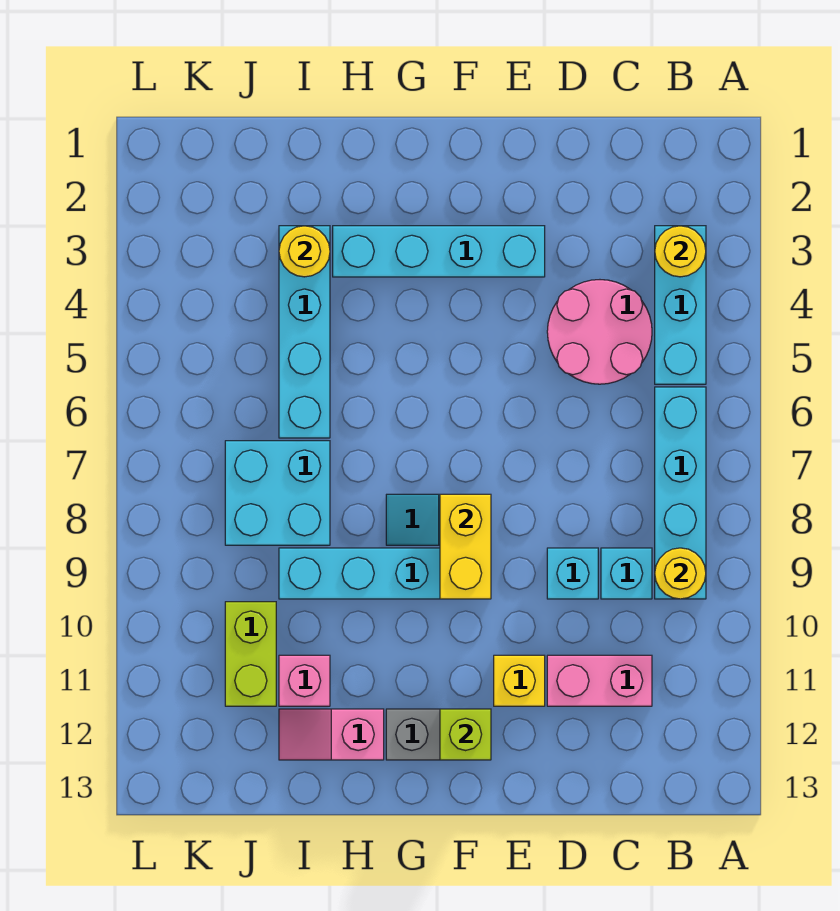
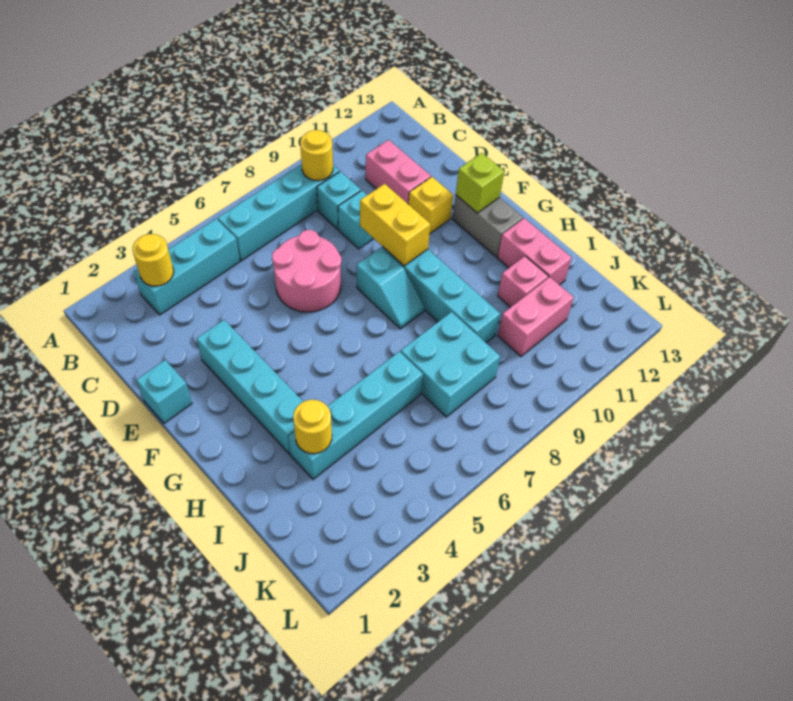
pink 2x2 round brick [547,280,652,384] -> pink 2x2 round brick moved to [272,230,341,312]
none -> cyan 1x1 brick [136,360,192,423]
yellow 1x2 brick [440,494,491,599] -> yellow 1x2 brick turned to [360,184,430,266]
pink 1x2 slope [279,709,384,760] -> pink 1x2 brick [498,218,572,285]
lime 1x2 brick [225,602,276,706] -> pink 1x2 brick [498,277,574,356]

